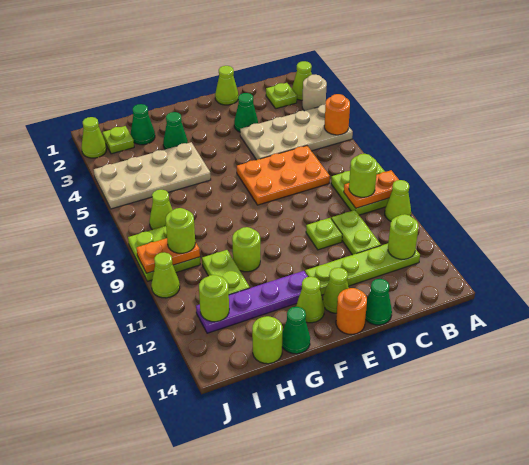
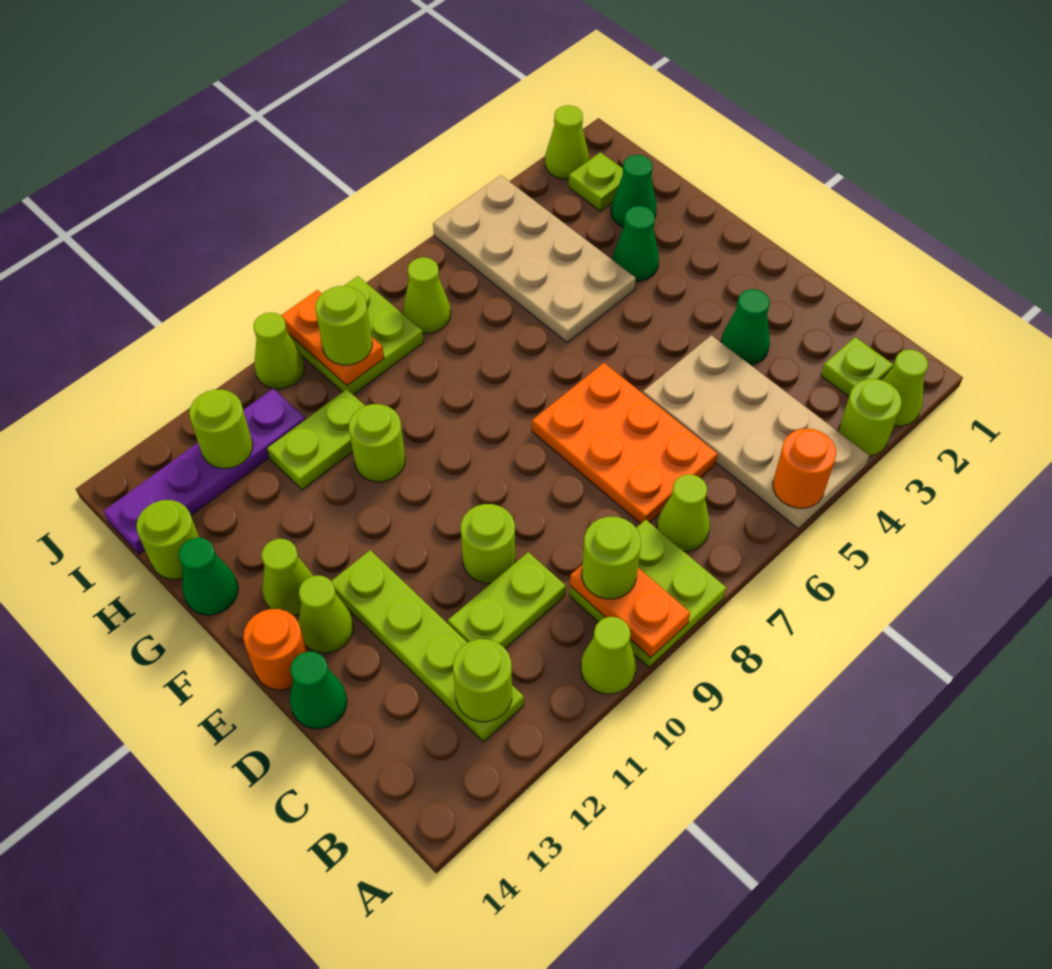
tan 1x1 round brick [302,75,327,111] -> lime 1x1 round brick [838,379,902,456]
lime 1x1 cone [215,66,238,105] -> lime 1x1 cone moved to [657,474,710,551]
lime 1x1 plate [306,218,342,250] -> lime 1x1 round brick [461,504,515,583]
purple 1x4 plate [196,271,308,333] -> purple 1x4 plate turned to [104,389,305,554]

